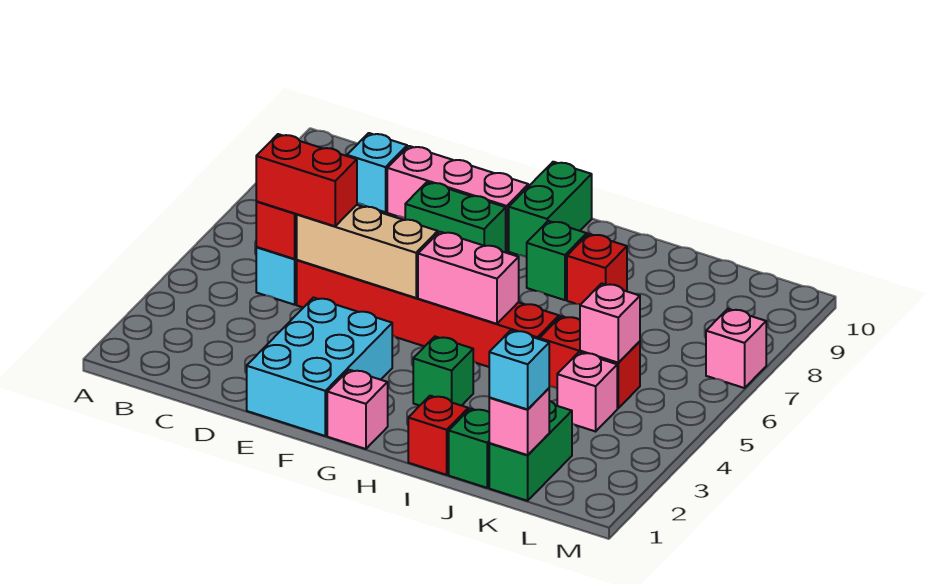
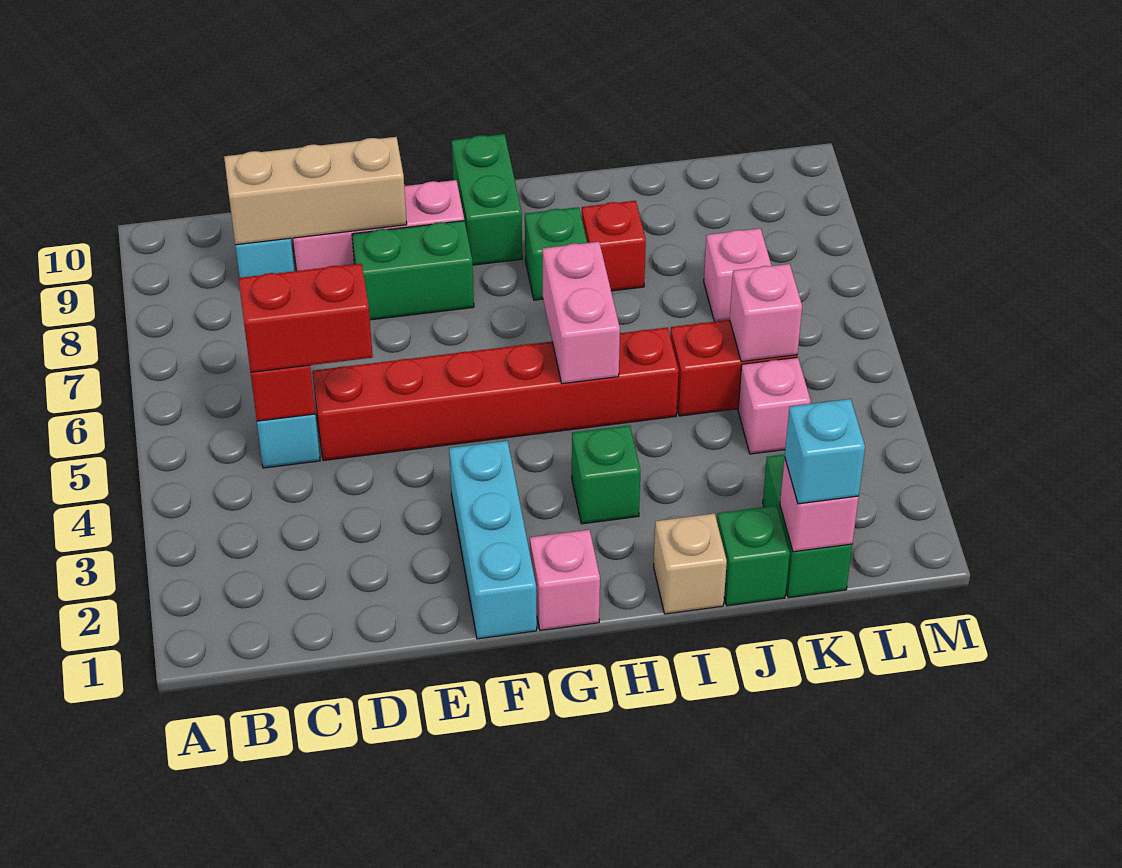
tan 1x3 brick [297,205,438,298] -> tan 1x3 brick moved to [224,137,407,245]
cyan 2x3 brick [247,298,392,436] -> cyan 1x3 brick [449,441,537,639]
pink 1x2 brick [418,232,519,324] -> pink 1x2 brick turned to [542,242,620,384]
red 1x1 brick [408,396,468,475] -> tan 1x1 brick [654,513,727,614]
pink 1x1 brick [706,309,766,388] -> pink 1x1 brick moved to [704,228,772,322]

